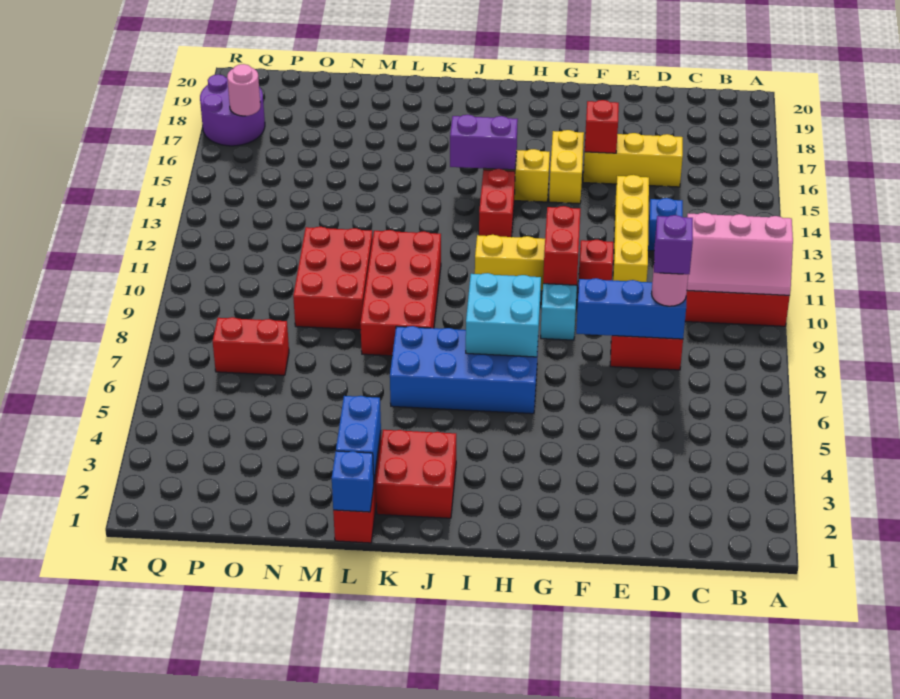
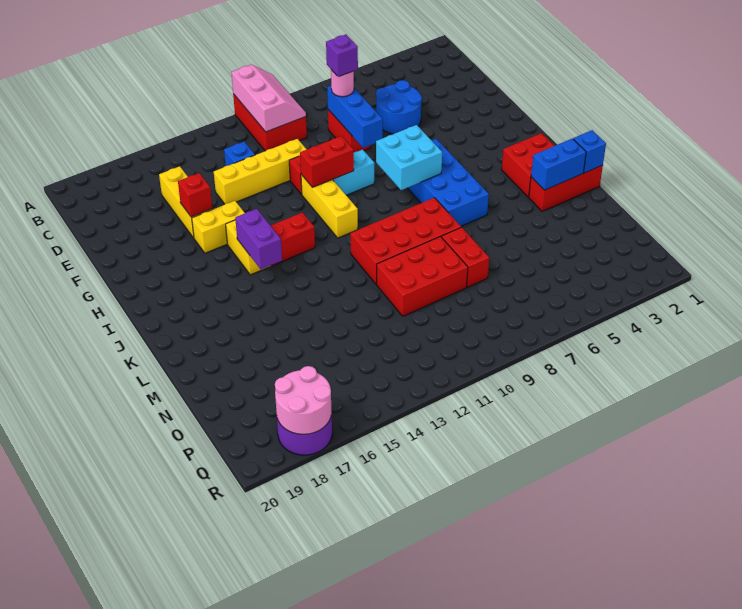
none -> blue 2x2 round brick [376,80,422,134]
red 1x2 brick [213,317,289,375] -> red 1x2 brick moved to [442,227,489,287]
pink 1x1 round brick [227,64,260,116] -> pink 2x2 round brick [275,366,331,434]

